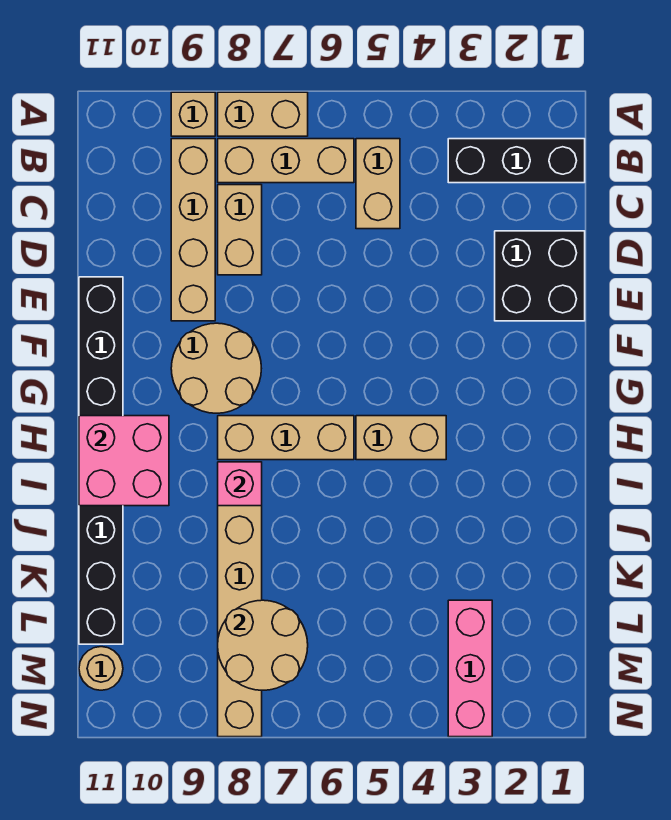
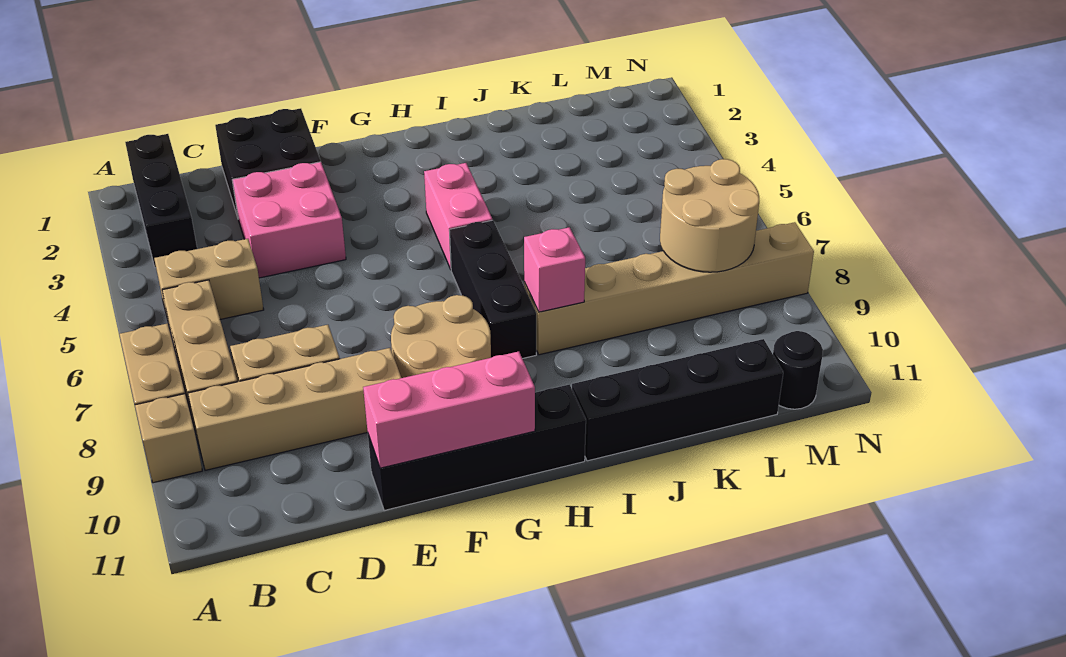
tan 1x2 brick [356,416,446,460] -> pink 1x2 brick [424,163,492,269]
tan 1x3 brick [218,416,354,460] -> black 1x3 brick [449,220,536,359]
pink 2x2 brick [79,416,169,506] -> pink 2x2 brick moved to [232,162,346,278]
pink 1x3 brick [448,600,492,737] -> pink 1x3 brick moved to [363,351,535,468]
tan 1x1 round brick [79,647,123,690] -> black 1x1 round brick [773,331,823,409]

